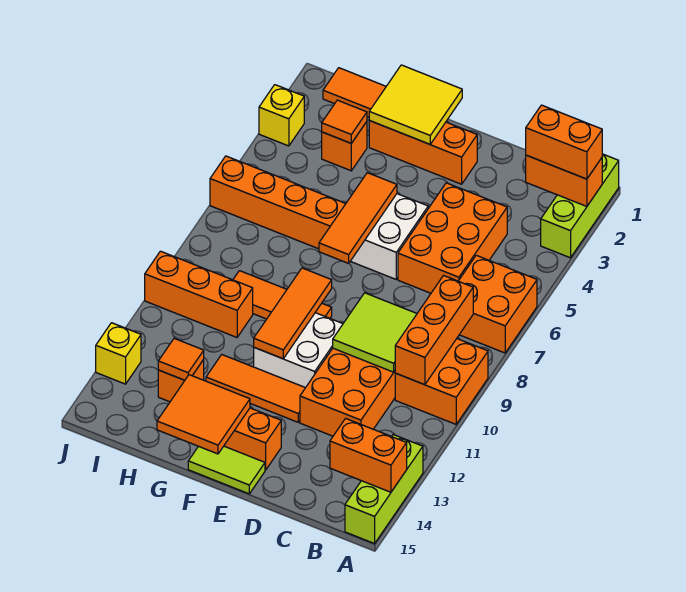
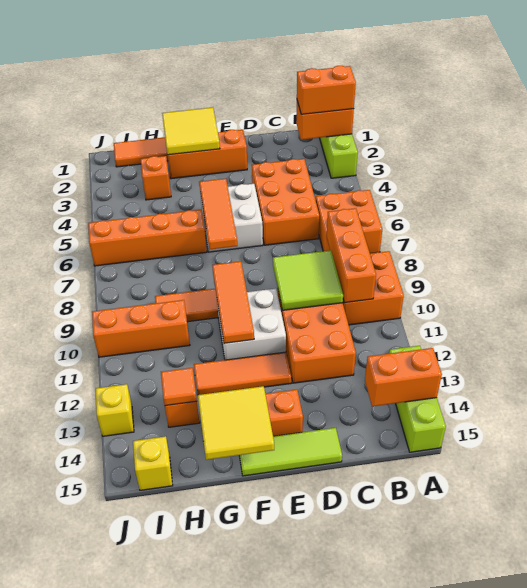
lime 1x2 tile [188,446,265,494] -> lime 1x3 tile [239,428,342,476]
orange 2x2 tile [157,375,250,454] -> yellow 2x2 tile [198,386,274,460]
orange 1x1 tile [322,100,367,143] -> none
yellow 1x1 brick [259,85,304,146] -> yellow 1x1 brick moved to [133,436,173,490]

